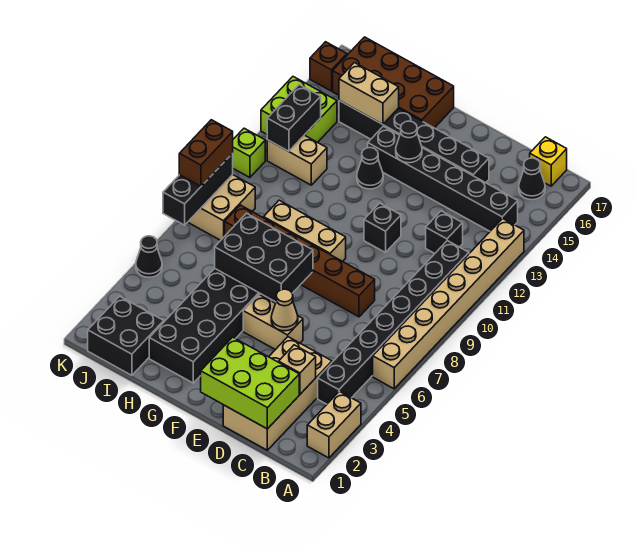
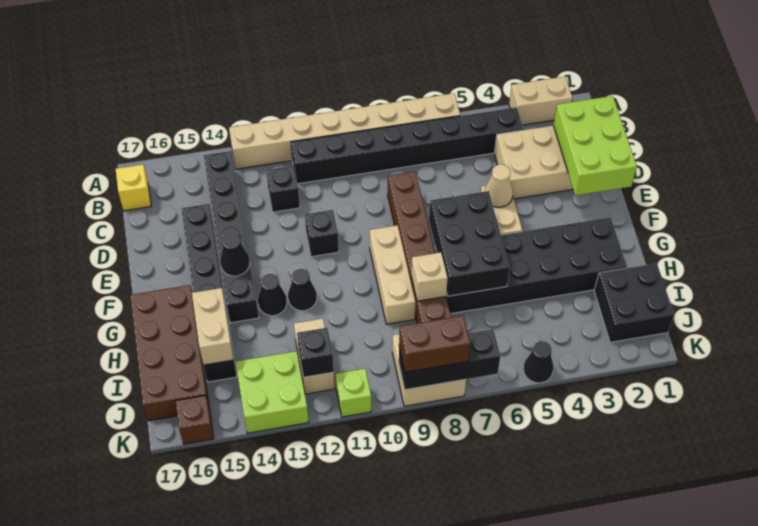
black 1x1 cone [519,158,545,200] -> black 1x1 cone moved to [288,269,317,311]
tan 1x1 brick [279,345,316,394] -> tan 1x1 brick moved to [411,252,448,301]
black 1x2 brick [267,85,321,151] -> black 1x1 brick [297,328,334,377]

